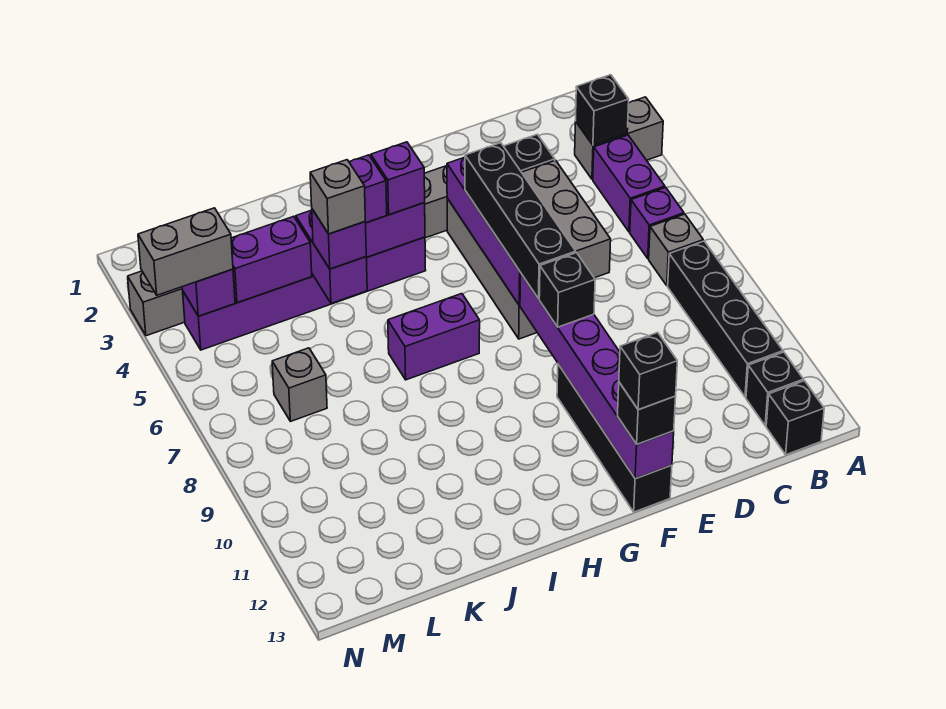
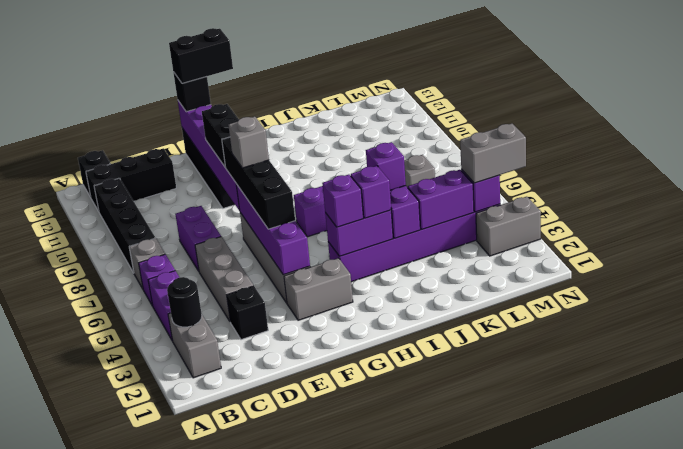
grey 1x2 brick [575,97,663,179] -> grey 1x2 brick turned to [168,313,221,378]
black 1x1 brick [576,75,629,145] -> black 1x1 round brick [167,277,202,327]
black 1x1 brick [746,352,804,426] -> black 1x3 brick [86,148,176,211]
none -> purple 1x2 brick [175,206,221,271]
black 1x1 brick [539,253,595,327] -> black 1x2 brick [202,104,239,167]
black 1x1 brick [619,333,677,410] -> black 1x2 brick [169,28,233,83]
grey 1x1 brick [310,160,365,234] -> grey 1x1 brick moved to [228,116,269,168]

